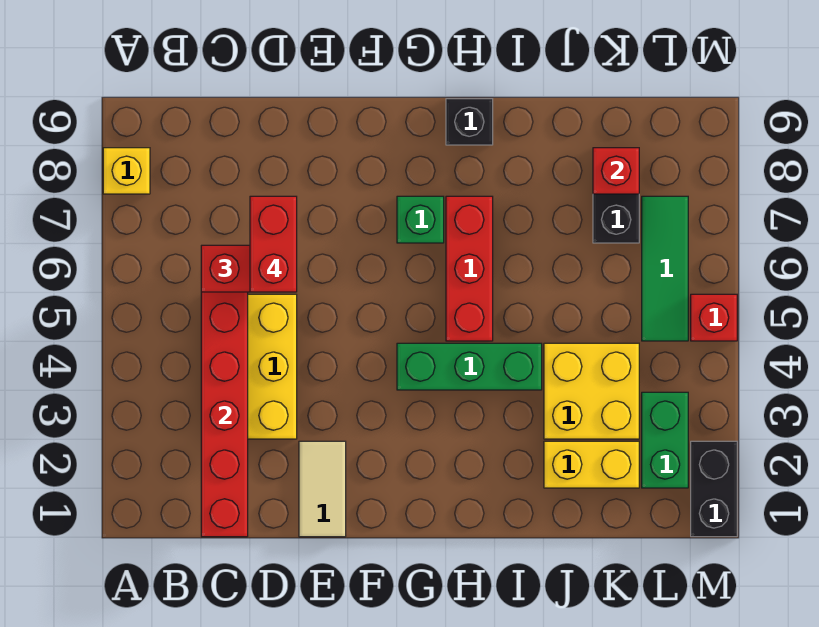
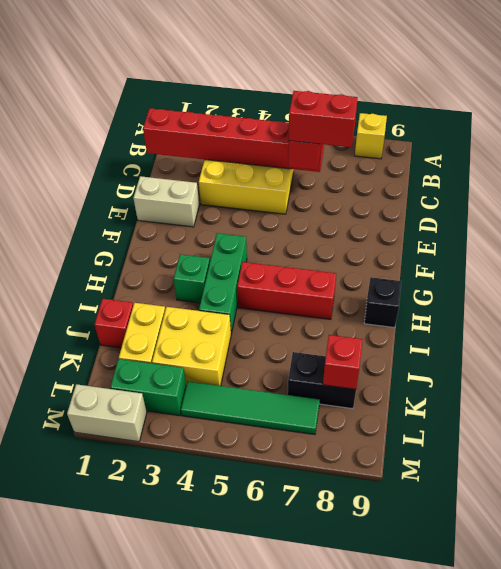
tan 1x2 tile [299,441,346,537] -> tan 1x2 brick [133,176,199,227]
green 1x1 brick [397,196,444,243] -> green 1x1 brick moved to [174,254,210,303]
green 1x3 tile [642,196,688,341] -> green 1x4 tile [181,381,320,435]
black 1x2 brick [691,441,737,537] -> tan 1x2 brick [67,384,147,442]
red 1x1 brick [691,294,737,341] -> red 1x1 brick moved to [94,299,133,348]

